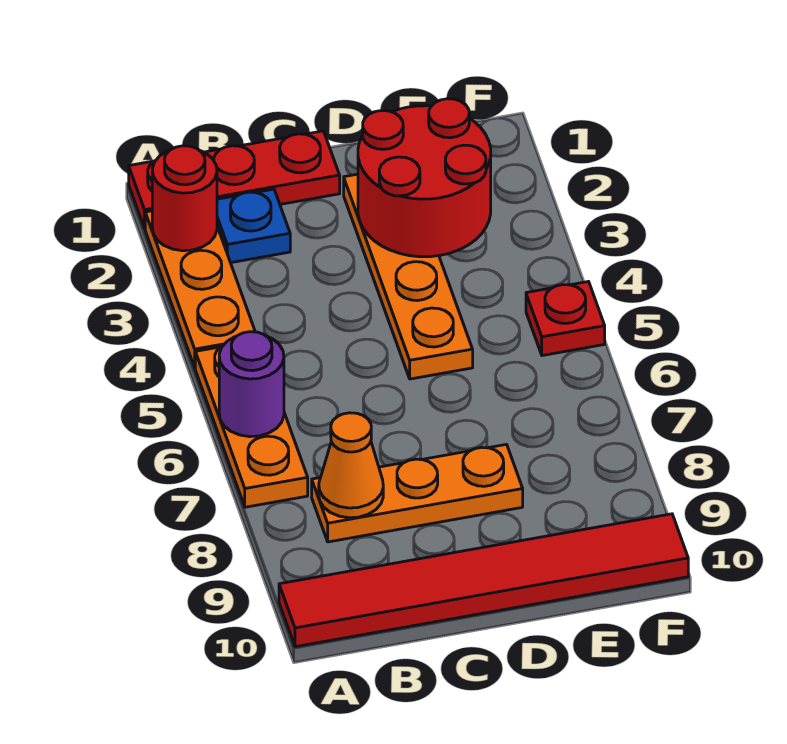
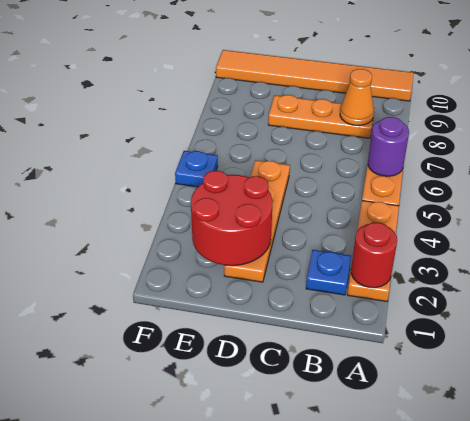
red 1x3 plate [129,131,340,228] -> none
red 1x6 tile [279,514,688,647] -> orange 1x6 tile [216,50,414,101]
red 1x1 plate [526,282,605,356] -> blue 1x1 plate [175,151,218,187]

